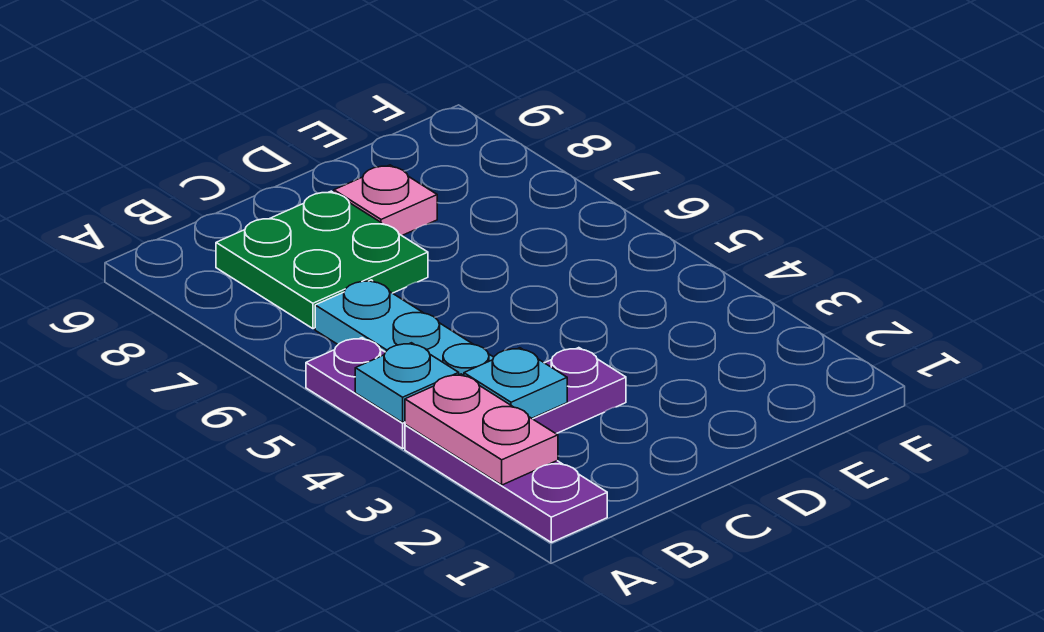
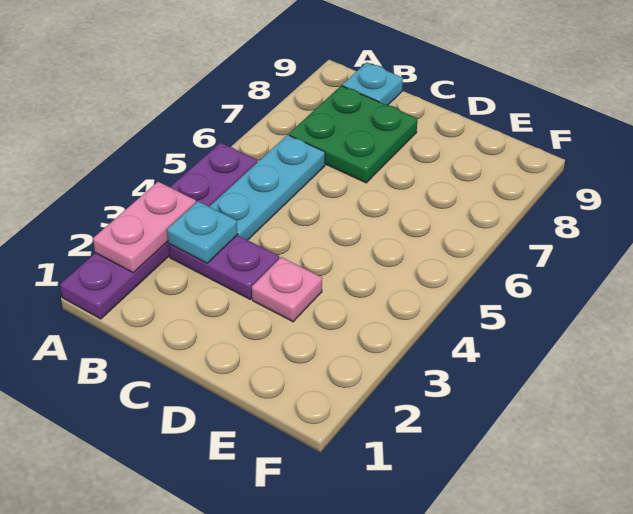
cyan 1x1 plate [355,343,459,422] -> cyan 1x1 plate moved to [342,62,403,105]
pink 1x1 plate [334,165,437,235] -> pink 1x1 plate moved to [252,257,322,322]

